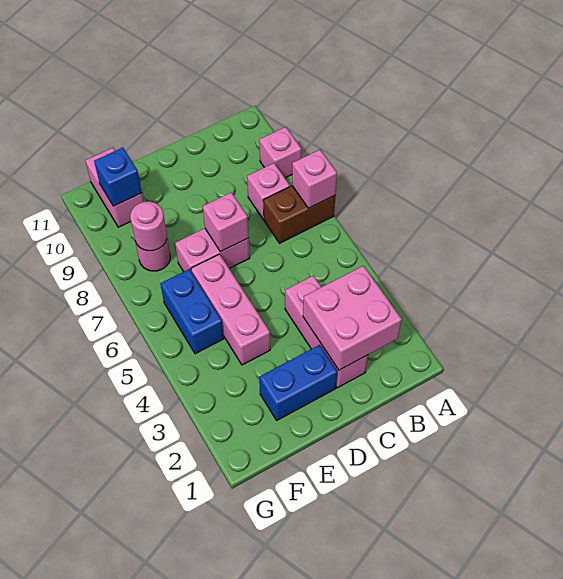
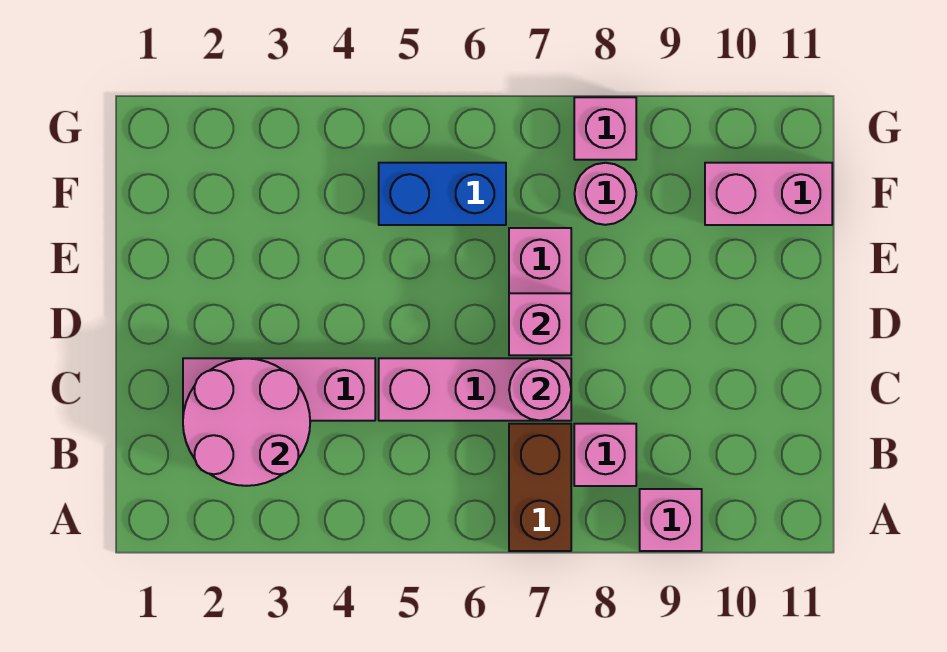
pink 1x1 brick [292,150,337,208] -> pink 1x1 brick moved to [574,97,636,160]
pink 2x2 brick [303,266,402,370] -> pink 2x2 round brick [183,358,310,486]
blue 1x2 brick [259,345,337,420] -> none
pink 1x3 brick [191,254,270,365] -> pink 1x3 brick moved to [379,358,571,421]
pink 1x1 round brick [130,201,167,251] -> pink 1x1 round brick moved to [509,358,571,421]
blue 1x1 brick [94,148,142,206] -> none

